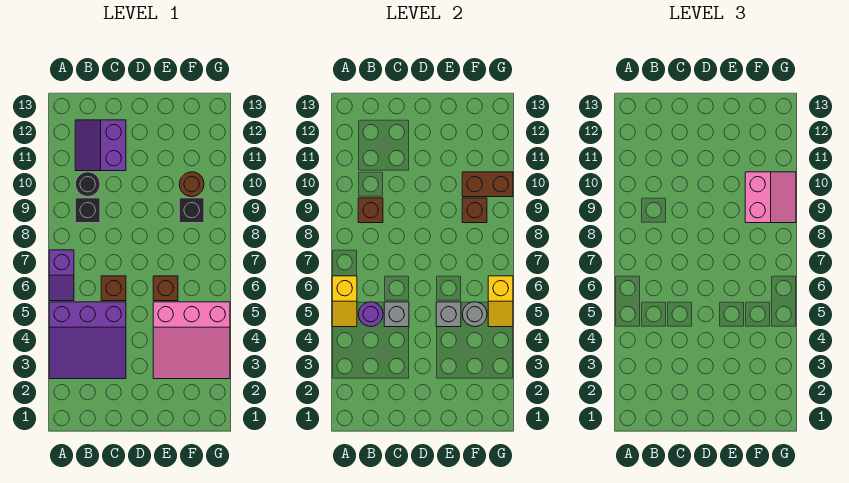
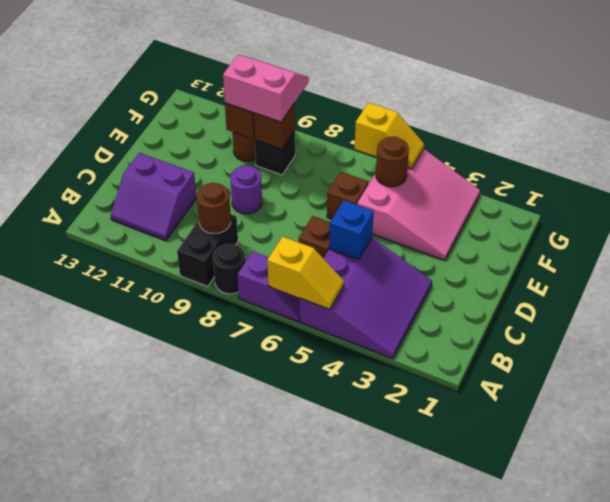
purple 1x1 round brick [358,302,383,327] -> purple 1x1 round brick moved to [231,165,262,214]
black 1x1 brick [75,198,100,223] -> black 1x2 brick [177,214,238,286]
brown 1x1 brick [358,198,383,223] -> brown 1x1 round brick [197,183,231,234]
black 1x1 round brick [75,172,100,197] -> black 1x1 round brick moved to [213,244,246,294]
grey 1x1 brick [384,302,409,327] -> blue 1x1 brick [329,200,374,260]
grey 1x1 brick [436,302,461,327] -> none
grey 1x1 round brick [462,302,487,327] -> brown 1x1 round brick [376,136,409,187]

